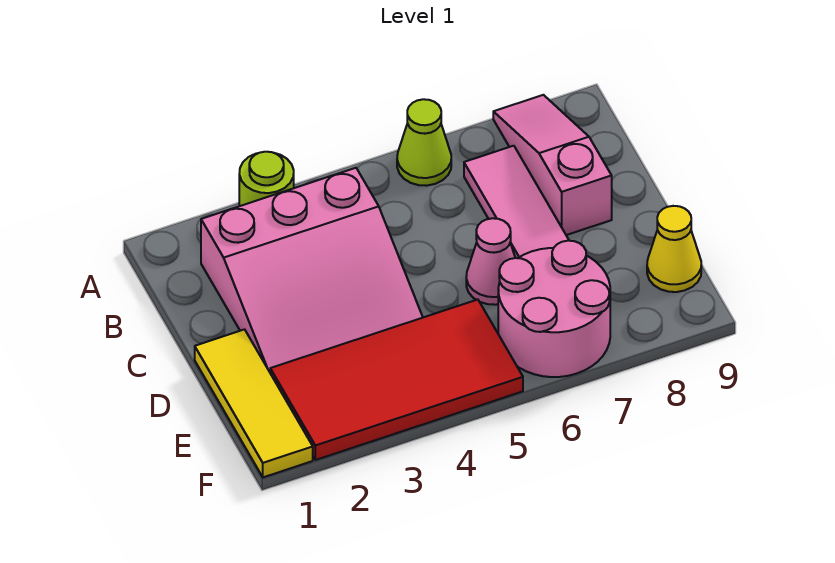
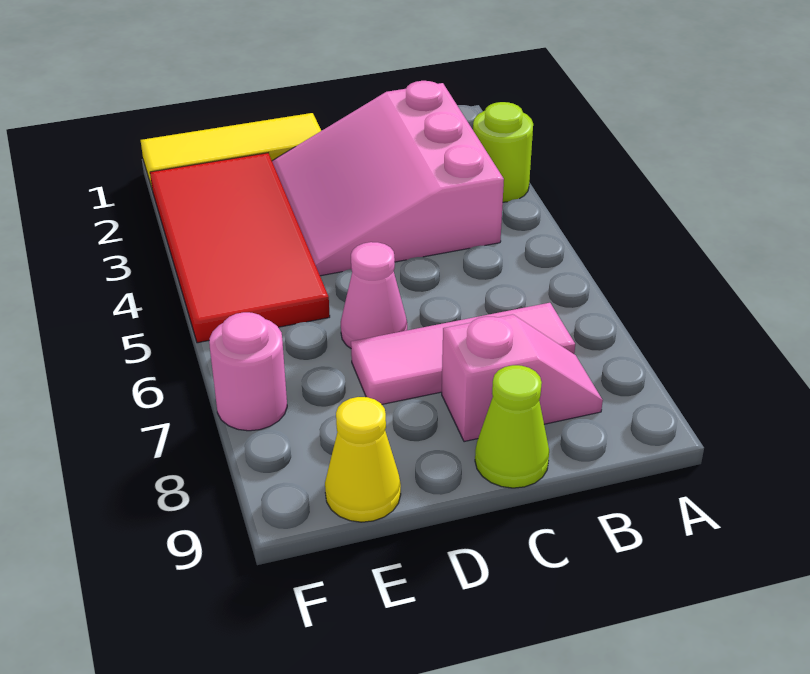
lime 1x1 cone [397,99,451,186] -> lime 1x1 cone moved to [475,365,549,488]
pink 1x3 slope [493,95,612,235] -> pink 1x2 slope [442,314,603,442]
pink 2x2 round brick [498,241,610,377] -> pink 1x1 round brick [209,312,287,431]

